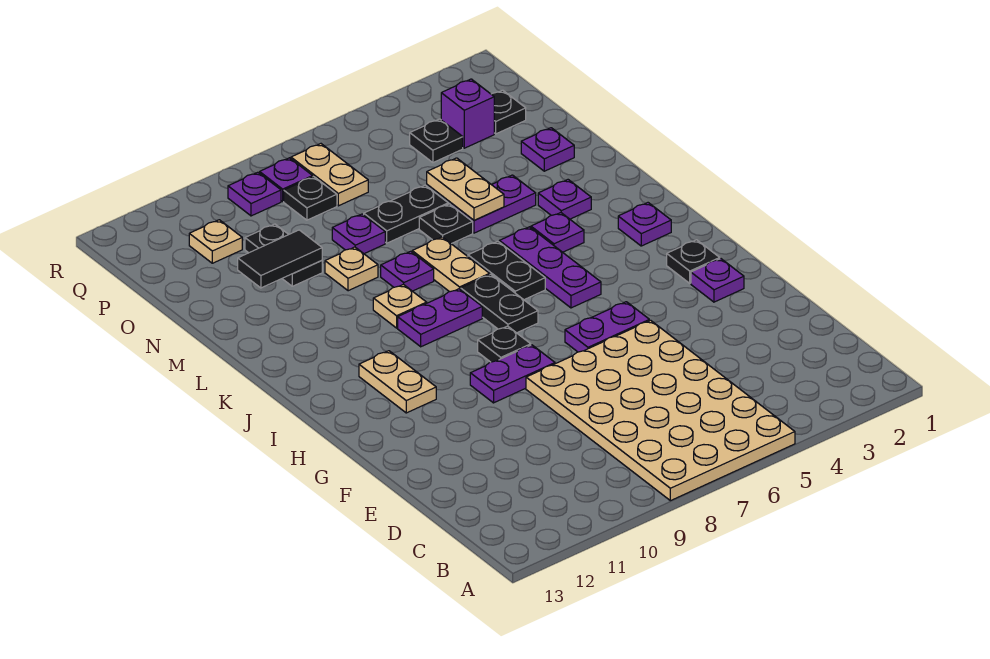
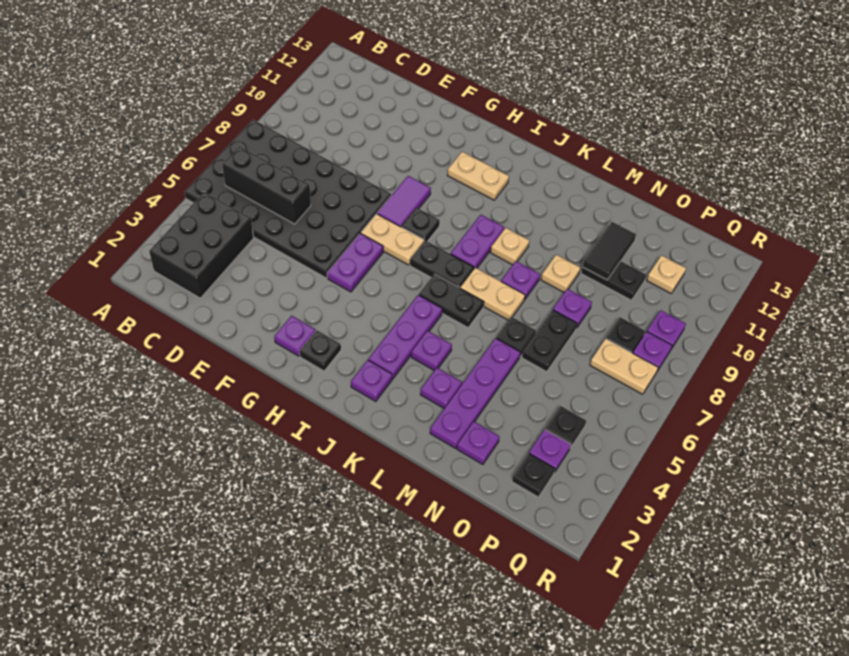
tan 4x6 plate [526,320,795,501] -> black 4x6 plate [185,120,391,278]
none -> black 2x3 brick [149,192,253,298]
none -> black 1x3 brick [222,146,311,224]
purple 1x2 plate [470,345,555,403] -> purple 1x2 tile [377,176,431,227]
purple 1x3 plate [499,227,601,308] -> purple 1x3 plate turned to [369,295,442,379]
purple 1x2 plate [451,175,536,233] -> purple 1x4 plate [430,338,521,448]
tan 1x2 plate [427,158,504,220] -> tan 1x2 plate moved to [361,214,424,265]
purple 1x1 brick [441,79,494,148] -> purple 1x1 plate [529,430,571,472]

